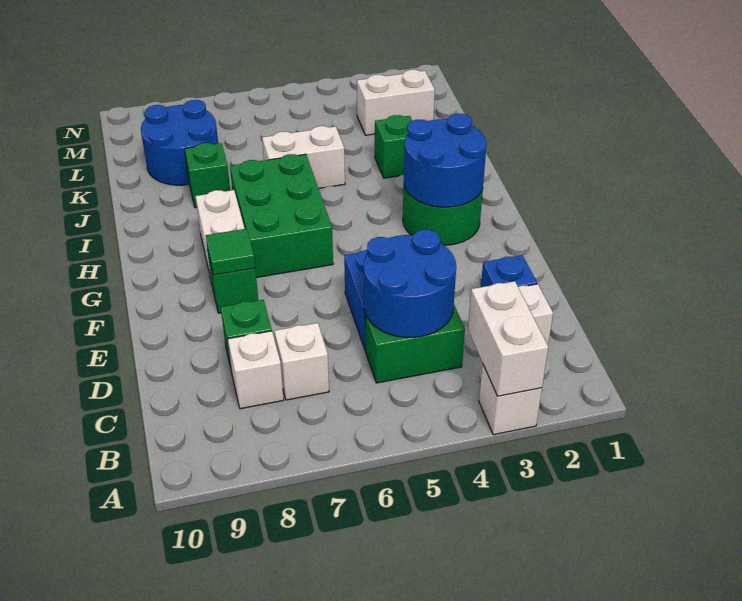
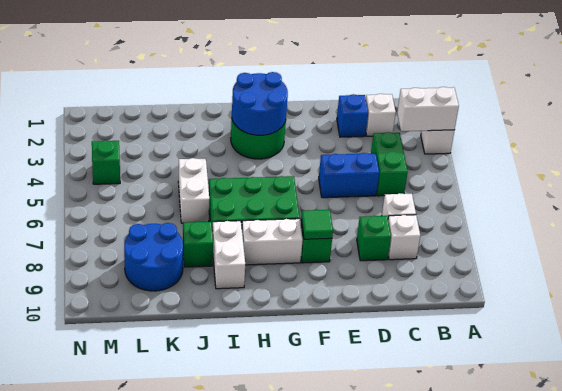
blue 2x2 round brick [364,230,456,337] -> none
green 1x1 brick [375,115,412,178] -> green 1x1 brick moved to [92,140,120,184]
white 1x2 brick [357,70,435,135] -> white 1x2 brick moved to [212,221,245,289]

